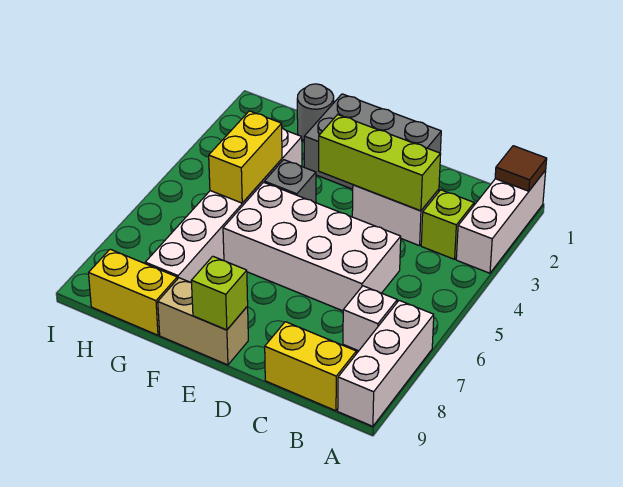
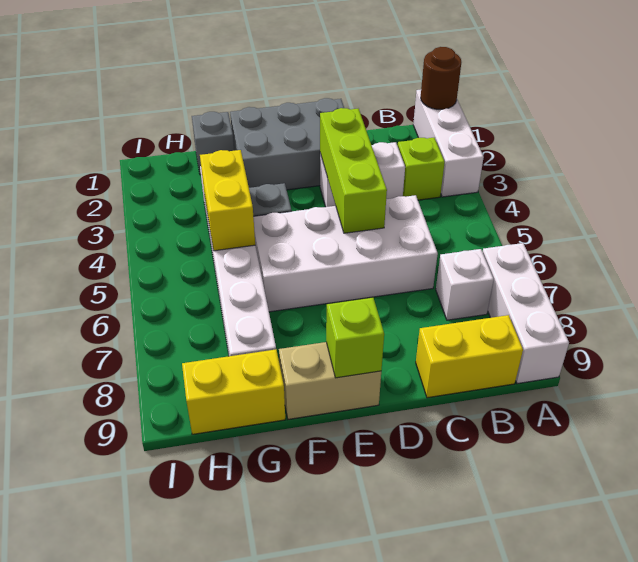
brown 1x1 tile [495,146,547,191] -> brown 1x1 round brick [421,47,461,109]
lime 1x3 brick [319,115,441,211] -> lime 1x3 brick turned to [320,108,387,233]
grey 1x1 round brick [297,84,334,140] -> grey 1x1 brick [192,112,234,175]

